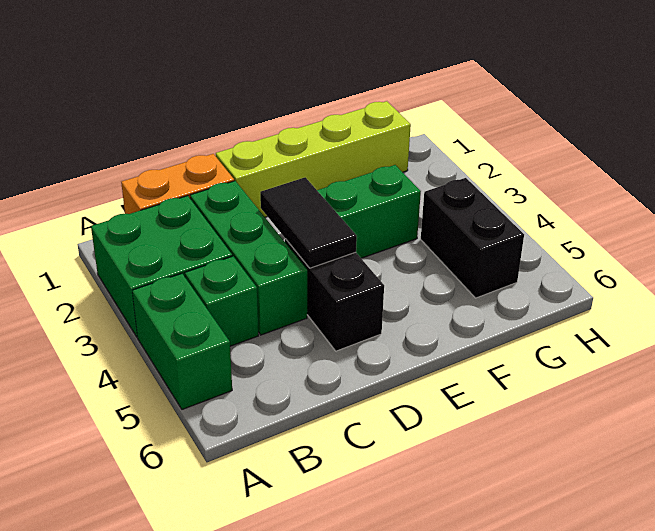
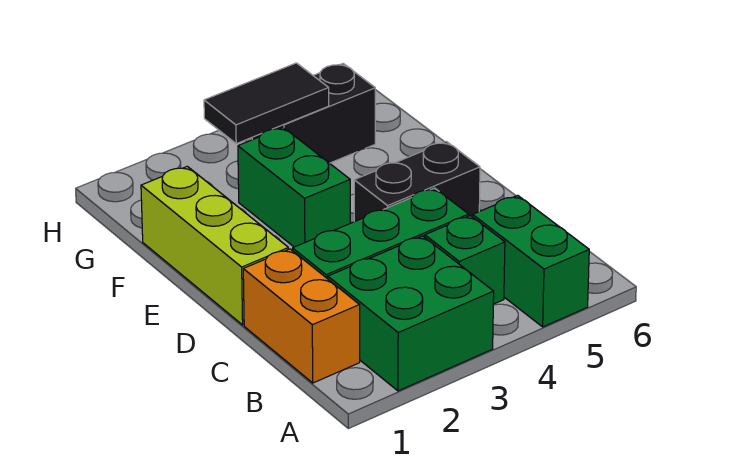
green 1x2 brick [132,274,232,410] -> green 1x2 brick turned to [473,195,589,327]
lime 1x4 brick [216,101,411,217] -> lime 1x3 brick [141,166,288,325]
black 1x2 tile [260,177,357,268] -> black 1x2 tile moved to [204,63,329,144]

